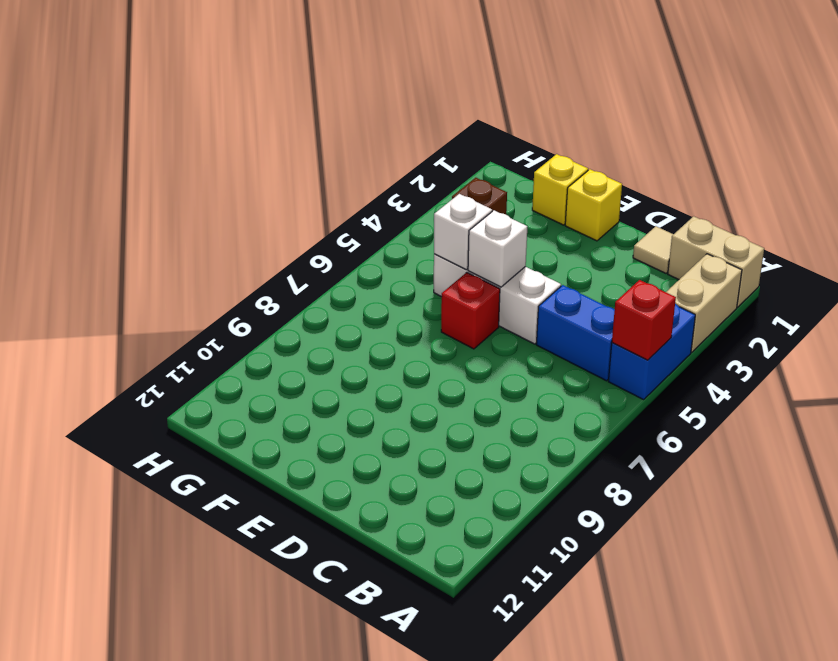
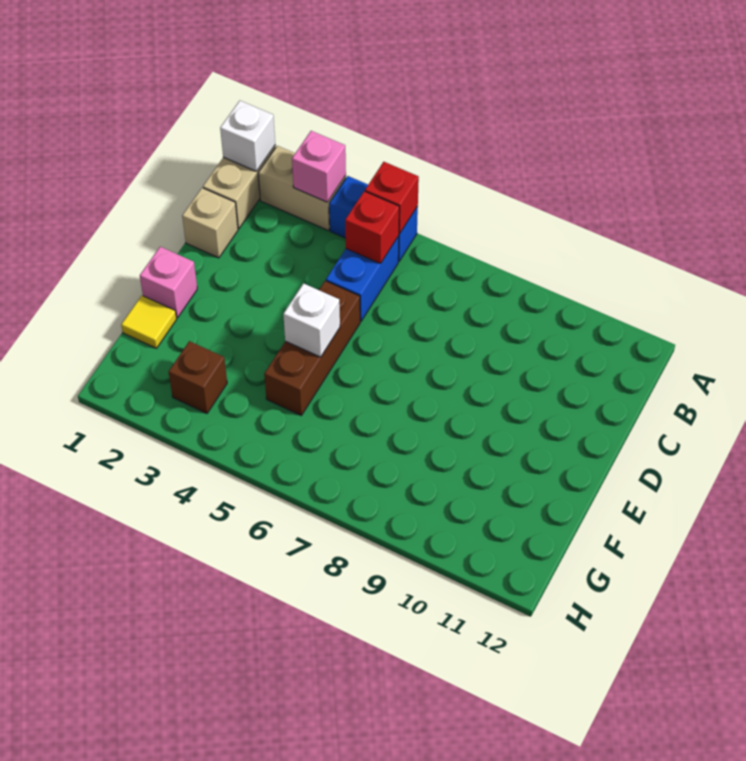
none -> pink 1x1 brick [292,131,346,202]
tan 1x1 tile [633,226,673,273] -> tan 1x1 brick [182,188,238,258]
white 1x3 brick [434,254,561,344] -> brown 1x3 brick [264,281,360,415]
yellow 1x1 brick [565,169,622,241] -> pink 1x1 brick [140,247,197,318]
red 1x1 brick [441,272,500,349] -> red 1x1 brick moved to [345,191,399,264]
yellow 1x1 brick [532,154,588,225] -> yellow 1x1 tile [121,296,177,348]
white 1x1 brick [434,194,492,270] -> white 1x1 brick moved to [220,101,275,171]

